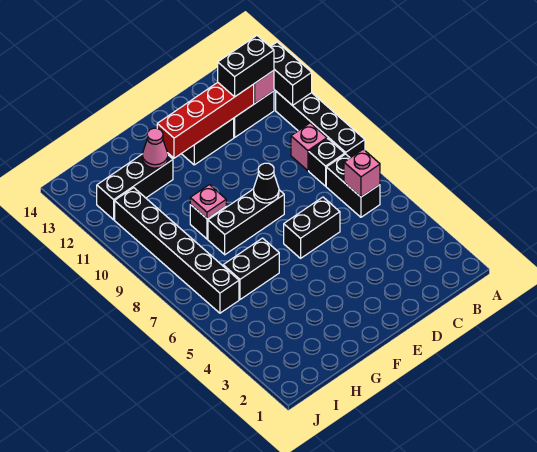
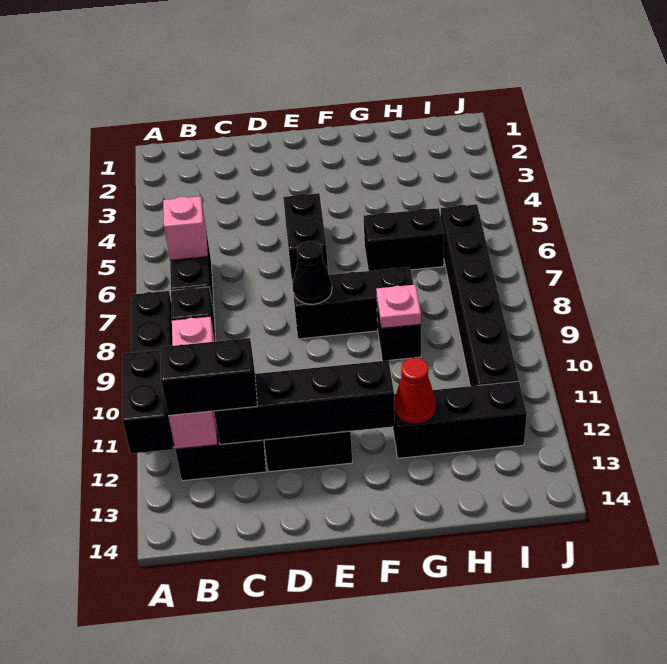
red 1x4 brick [157,83,254,158] -> black 1x4 brick [214,360,395,444]
black 1x2 brick [284,197,340,258] -> black 1x2 brick turned to [283,193,328,279]
pink 1x1 cone [142,128,168,168] -> red 1x1 cone [394,358,436,424]

